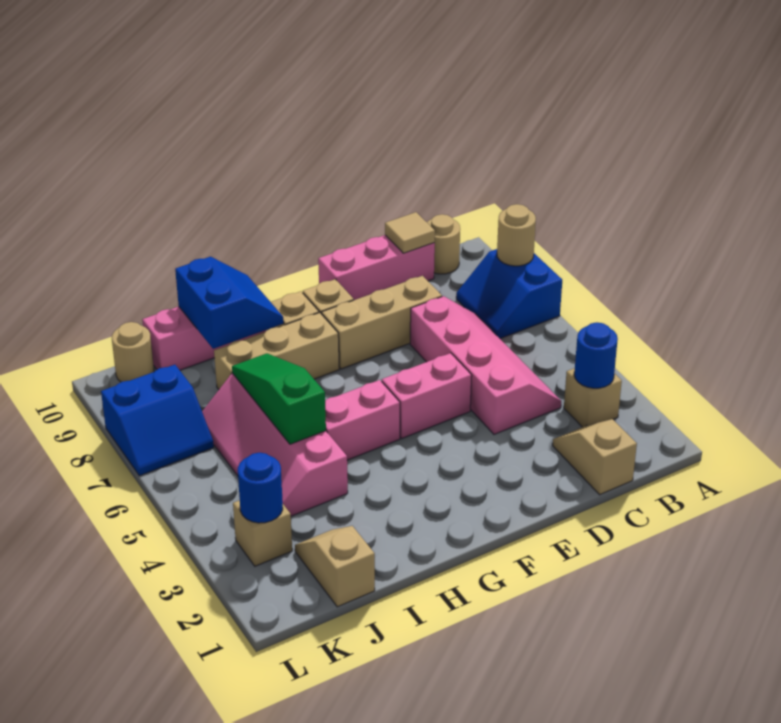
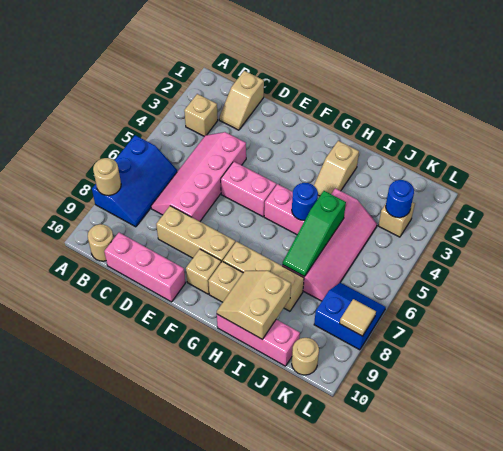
blue 2x2 slope [456,249,562,339] -> blue 2x3 slope [92,135,177,227]
blue 1x1 round brick [574,322,618,388] -> blue 1x1 round brick moved to [292,183,318,221]
tan 1x1 tile [385,212,435,253] -> tan 1x1 tile moved to [340,299,376,336]
blue 2x2 slope [175,257,284,349] -> tan 2x2 slope [217,271,291,340]
tan 1x2 slope [295,526,375,607] -> tan 1x2 slope moved to [314,141,359,196]

